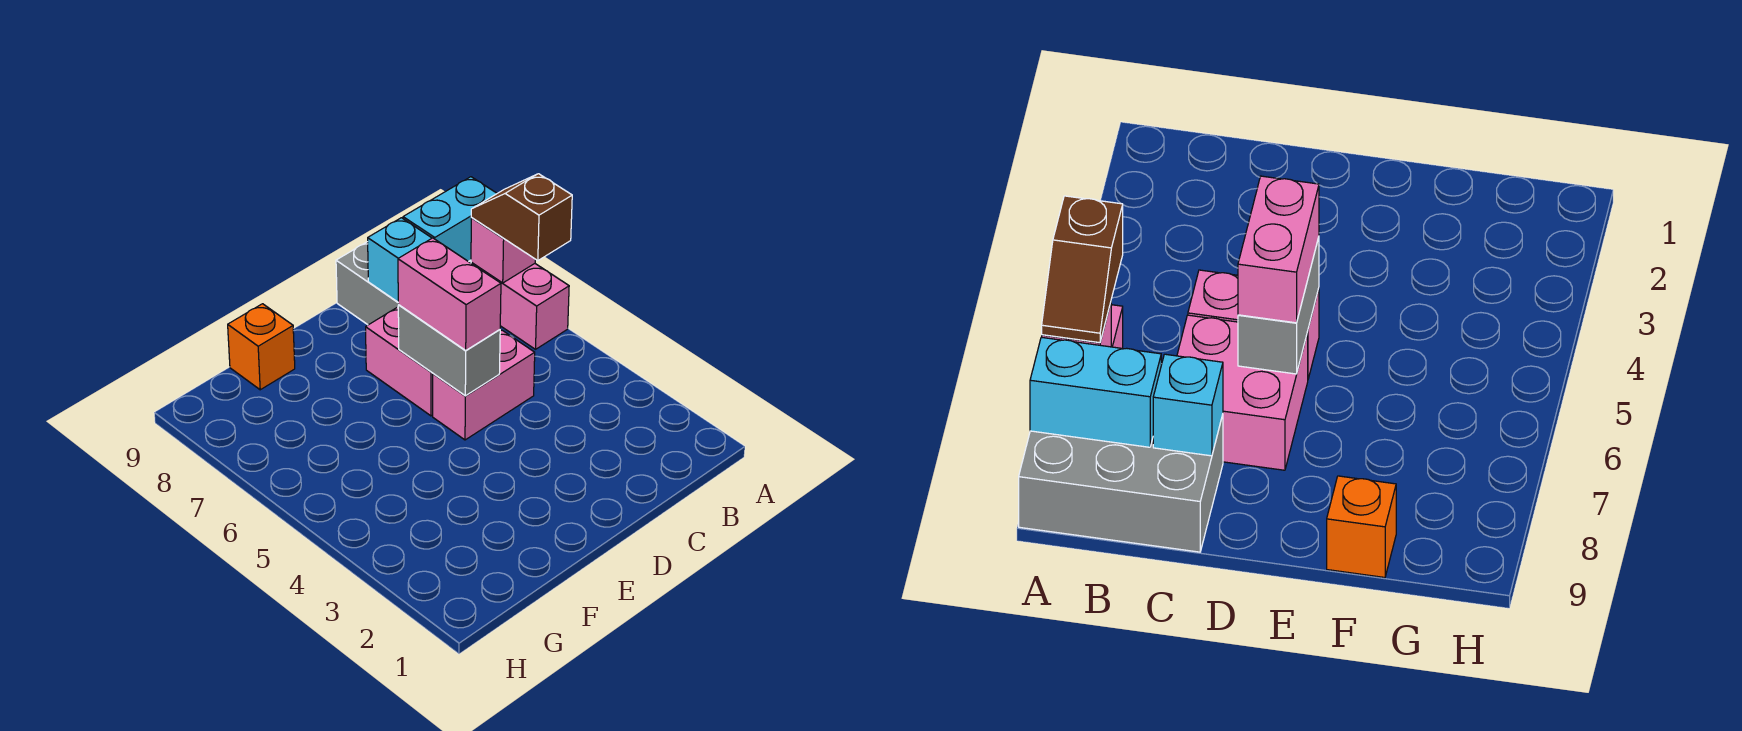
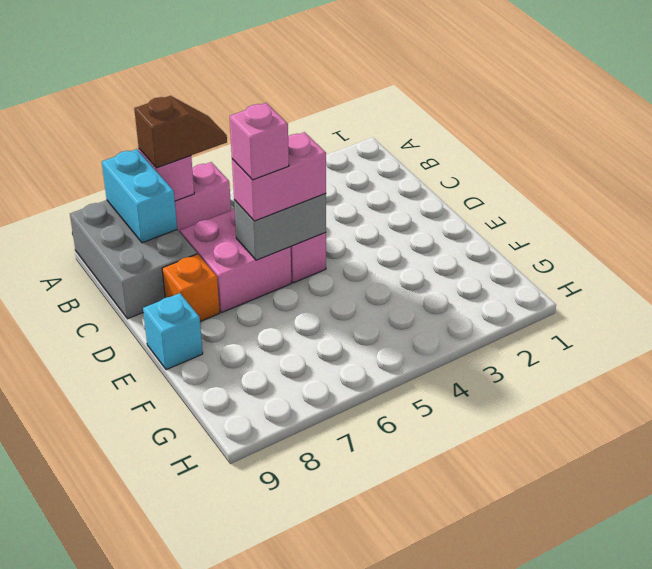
brown 1x2 slope [471,174,572,261] -> brown 1x2 slope turned to [134,96,227,168]
cyan 1x1 brick [368,218,432,302] -> cyan 1x1 brick moved to [143,293,203,370]
none -> pink 1x1 brick [230,103,289,180]
orange 1x1 brick [228,304,295,390] -> orange 1x1 brick moved to [162,254,220,321]

